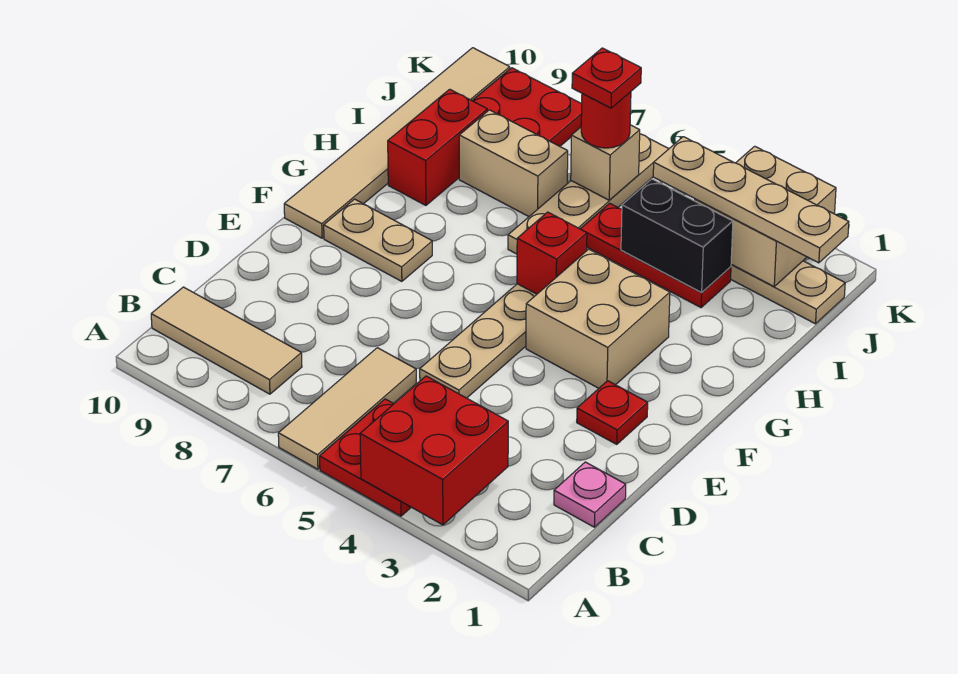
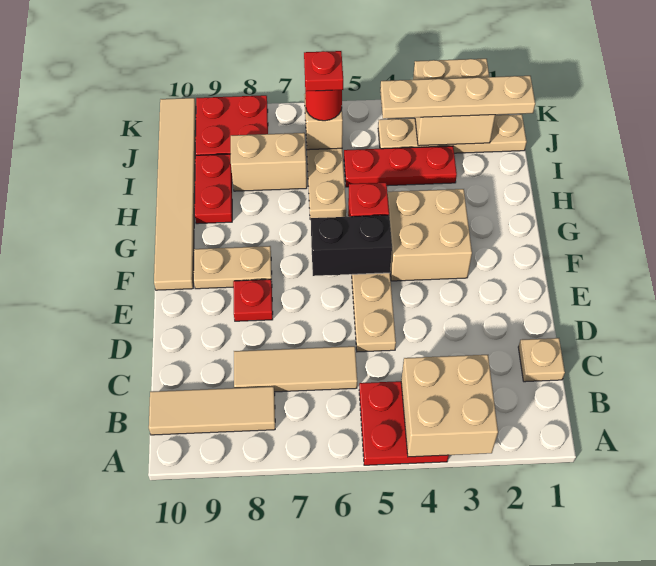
red 2x2 brick [360,376,508,525] -> tan 2x2 brick [401,355,498,457]
tan 1x3 tile [278,348,416,469] -> tan 1x3 tile turned to [234,346,357,392]
pink 1x1 plate [554,462,626,527] -> tan 1x1 plate [518,338,565,382]
red 1x1 plate [577,381,648,444] -> red 1x1 plate moved to [233,279,273,321]
red 1x2 brick [388,89,487,205] -> red 1x2 plate [195,154,232,224]
black 1x2 brick [621,179,733,292] -> black 1x2 brick moved to [311,215,392,276]

